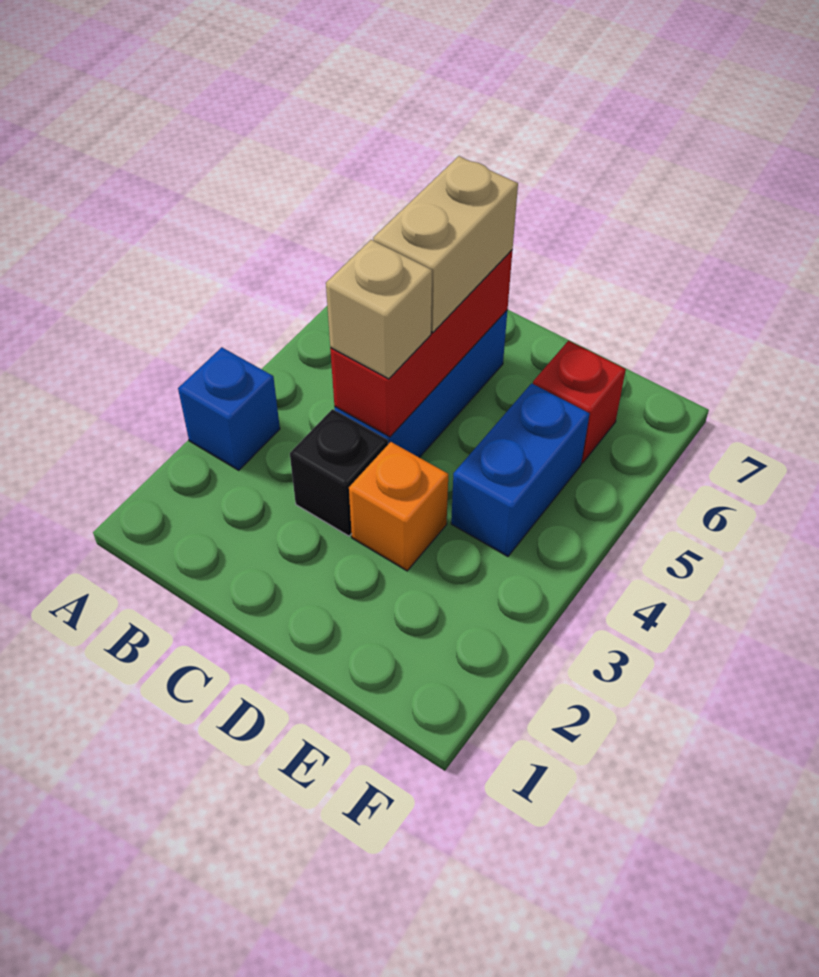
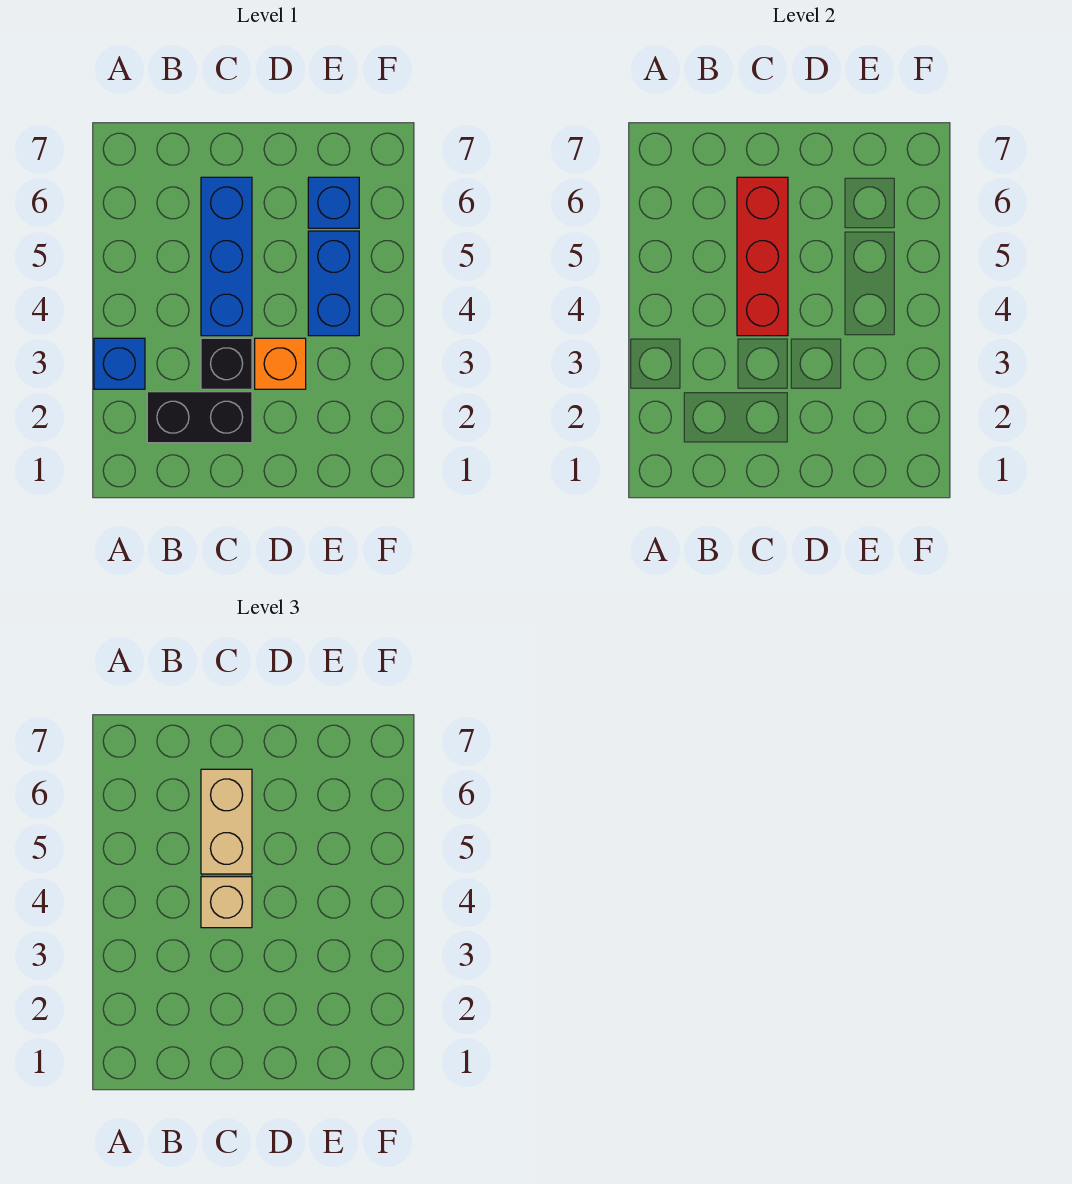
none -> black 1x2 brick [147,392,252,443]
red 1x1 brick [533,341,626,463] -> blue 1x1 brick [308,177,359,228]

